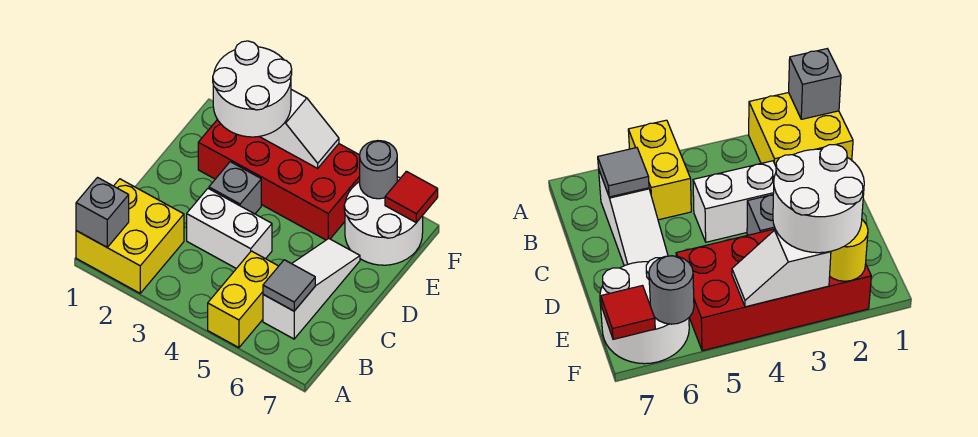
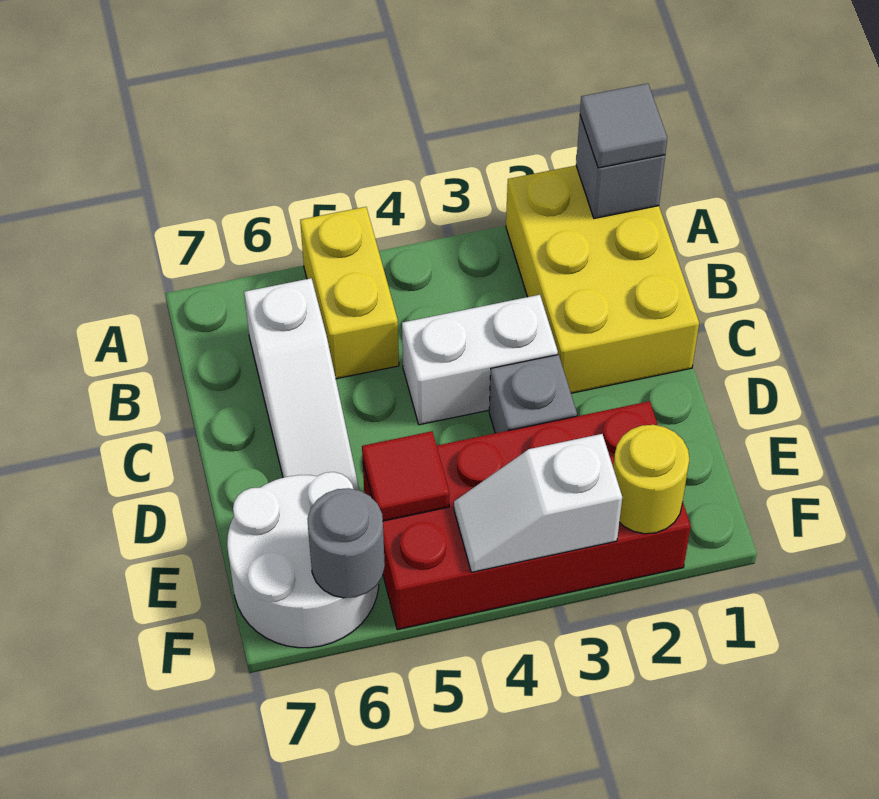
yellow 2x2 brick [76,179,184,293] -> yellow 2x3 brick [506,166,699,393]
grey 1x1 tile [263,260,315,311] -> grey 1x1 tile moved to [580,83,667,168]
white 2x2 round brick [213,41,292,137] -> none
red 1x1 tile [385,171,438,223] -> red 1x1 tile moved to [362,431,450,521]

